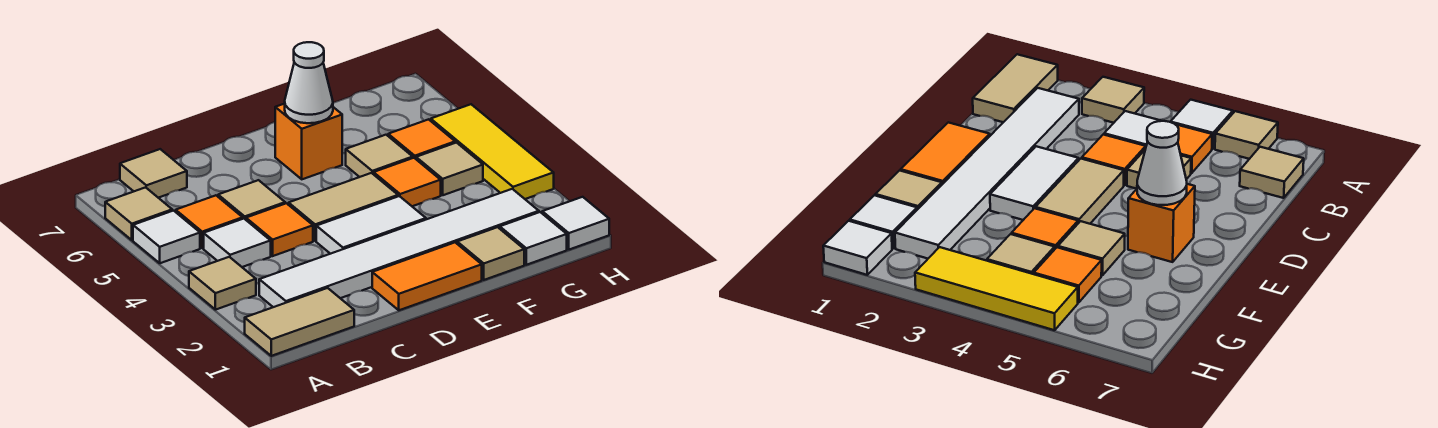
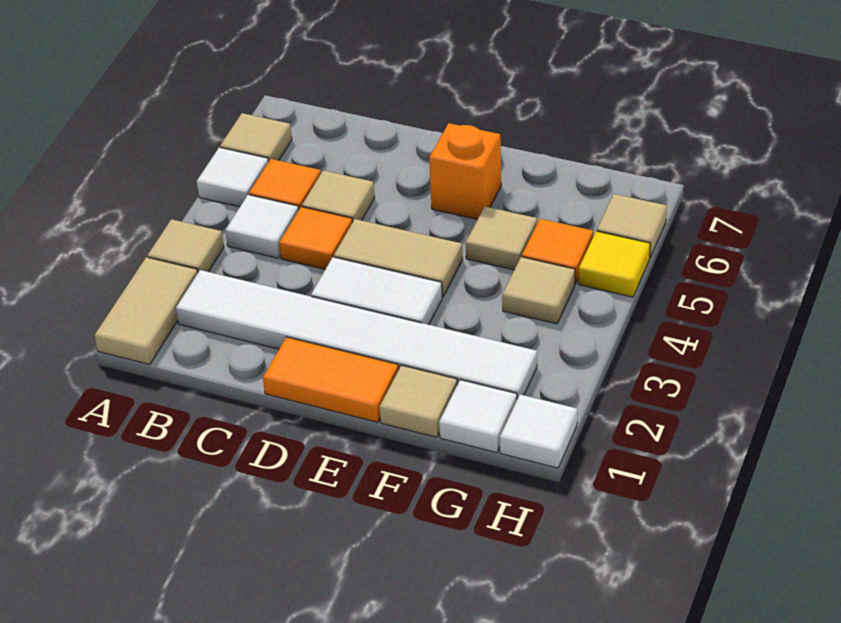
tan 1x2 tile [245,288,354,356] -> tan 1x2 tile turned to [95,257,198,365]
tan 1x1 tile [120,149,187,198] -> tan 1x1 tile moved to [597,194,667,257]
white 1x1 cone [285,42,333,123] -> none
orange 1x1 tile [374,158,441,206] -> none
yellow 1x3 tile [431,104,554,199] -> yellow 1x1 tile [579,231,650,297]

